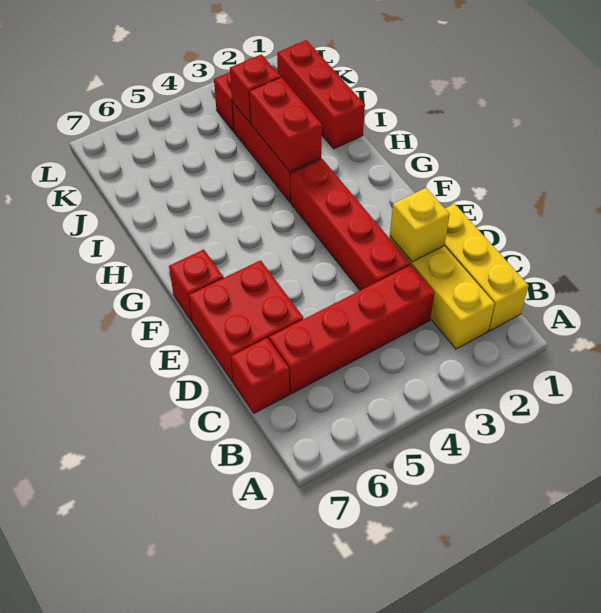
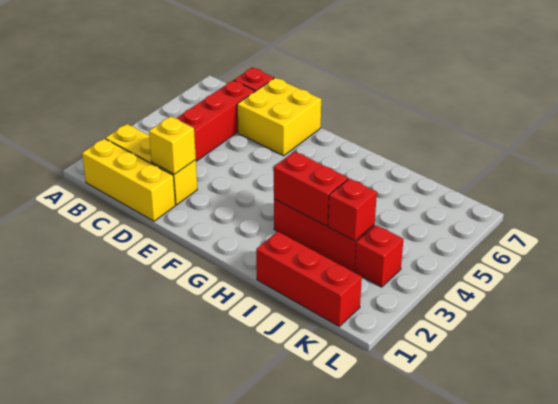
red 1x4 brick [291,159,410,290] -> none
red 2x2 brick [189,260,303,382] -> yellow 2x2 brick [237,78,321,156]
red 1x1 brick [169,249,223,321] -> none

